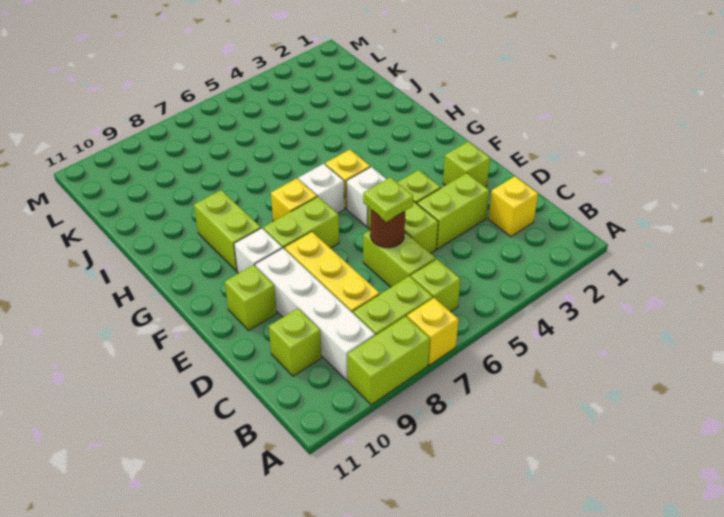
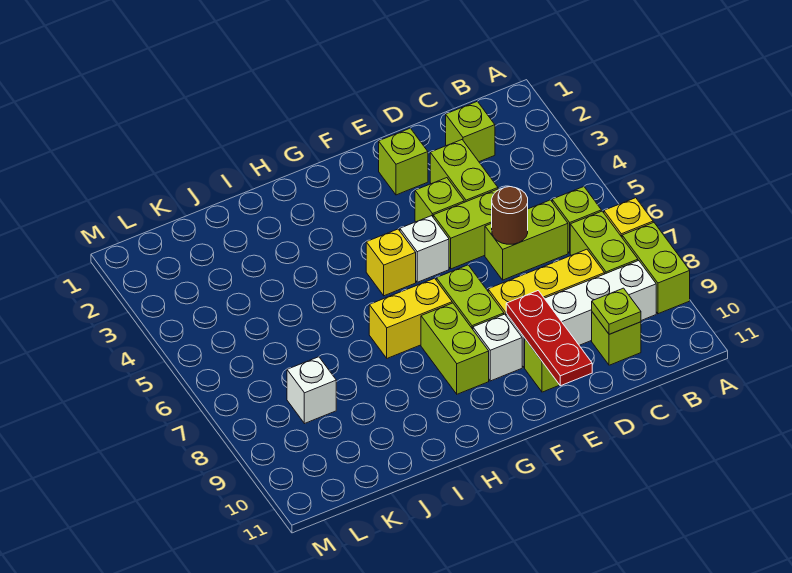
yellow 1x1 brick [488,176,538,237] -> lime 1x1 brick [446,101,495,162]
lime 1x1 plate [363,177,413,222] -> lime 1x1 plate moved to [592,288,641,334]
none -> red 1x3 plate [506,291,592,386]
white 1x1 brick [298,164,344,213] -> white 1x1 brick moved to [287,357,336,424]
yellow 1x1 brick [271,179,317,221] -> yellow 1x2 brick [369,278,452,358]
lime 1x2 brick [194,190,261,271] -> lime 1x2 brick turned to [421,303,489,394]

